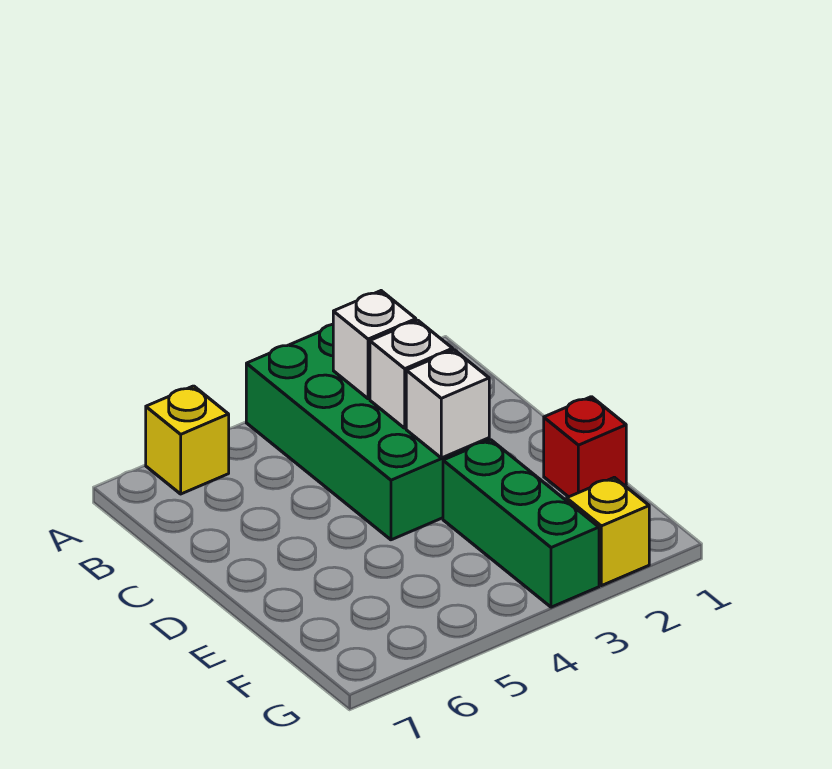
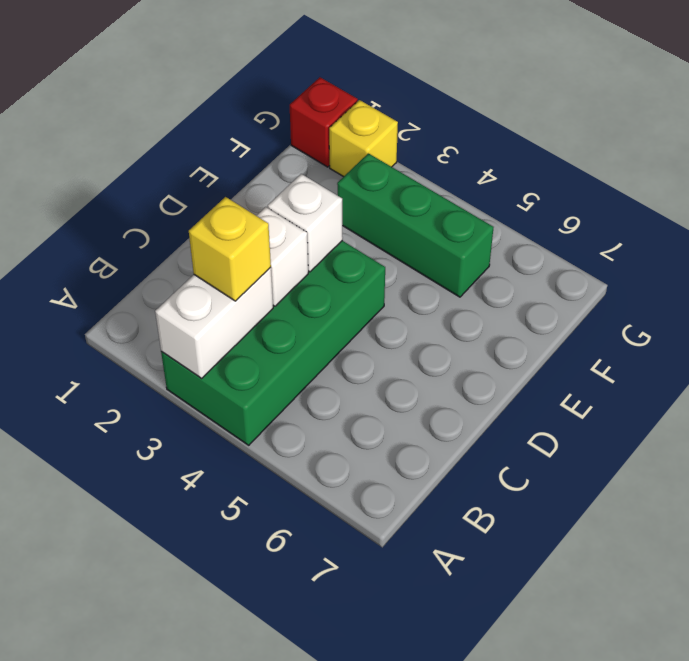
yellow 1x1 brick [146,386,229,494] -> yellow 1x1 brick moved to [189,197,271,301]
white 1x1 brick [333,291,416,399] -> white 1x2 brick [155,267,273,379]
red 1x1 brick [544,397,626,497] -> red 1x1 brick moved to [290,77,358,167]
green 1x3 brick [443,440,599,607] -> green 1x3 brick turned to [337,153,494,297]

